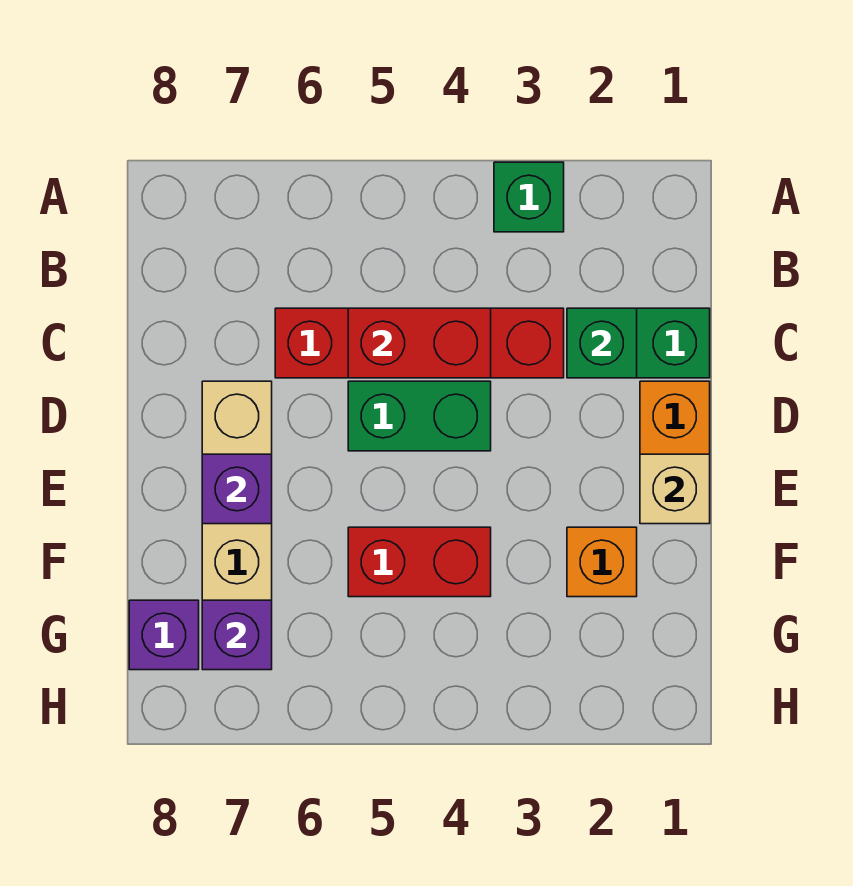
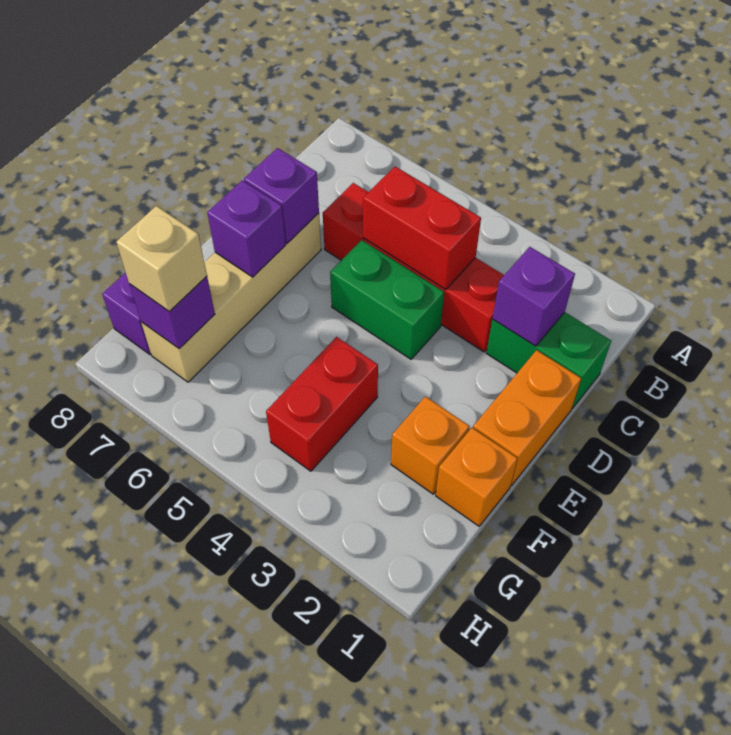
green 1x1 brick [494,162,564,232] -> none
green 1x1 brick [567,308,637,378] -> purple 1x1 brick [492,247,575,346]
none -> purple 1x1 brick [244,148,319,243]
tan 1x1 brick [640,454,710,524] -> tan 1x1 brick moved to [116,206,207,312]
none -> orange 1x1 brick [436,428,518,526]
red 1x2 brick [348,527,491,597] -> red 1x2 brick turned to [266,337,378,471]

